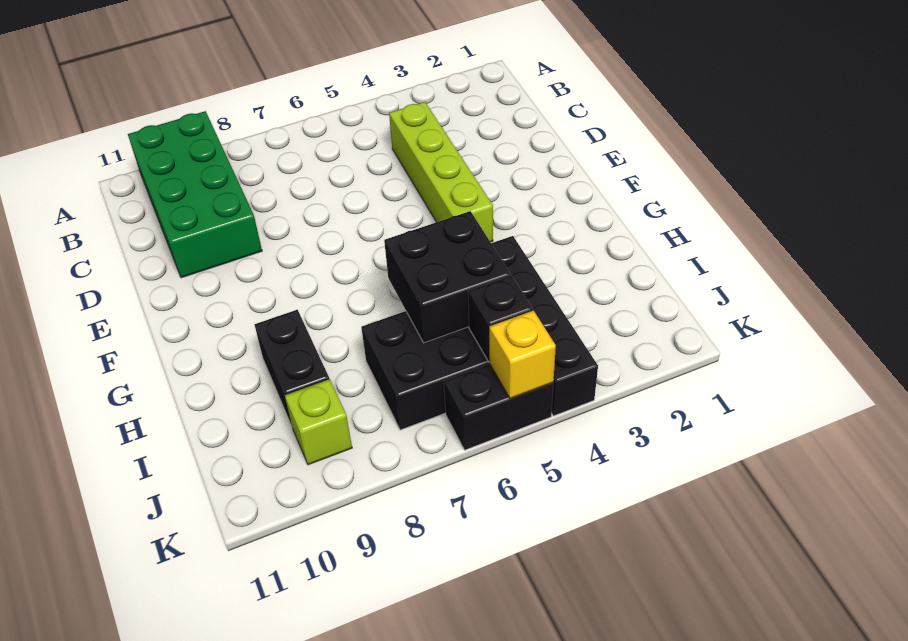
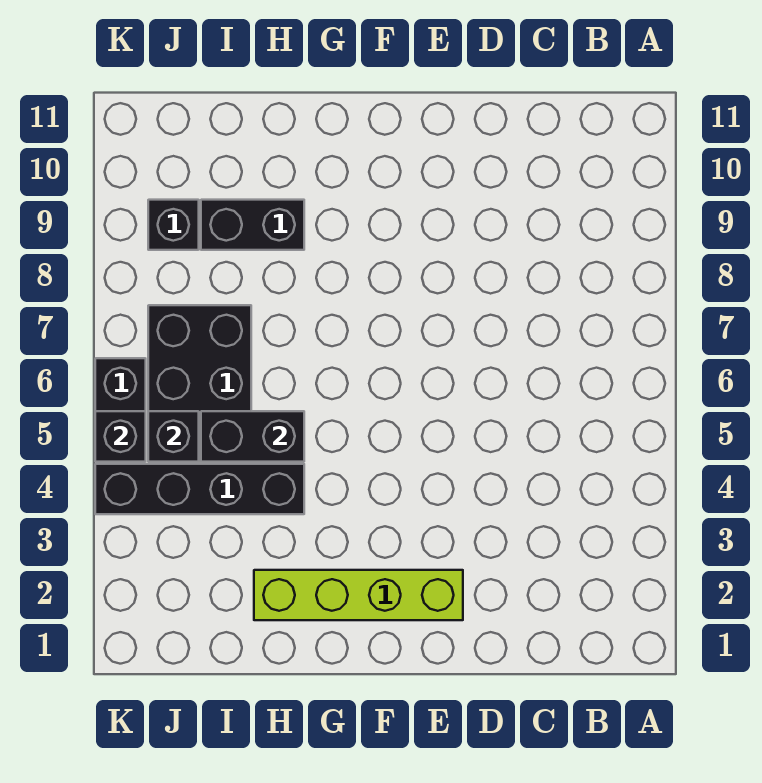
green 2x4 brick [128,111,262,278] -> none
lime 1x4 brick [389,102,493,242] -> lime 1x4 brick moved to [254,570,463,620]
black 2x2 brick [384,211,511,343] -> black 1x2 brick [201,411,304,462]
lime 1x1 brick [285,379,352,465] -> black 1x1 brick [148,200,199,250]
yellow 1x1 brick [489,311,556,399] -> black 1x1 brick [95,411,146,462]

